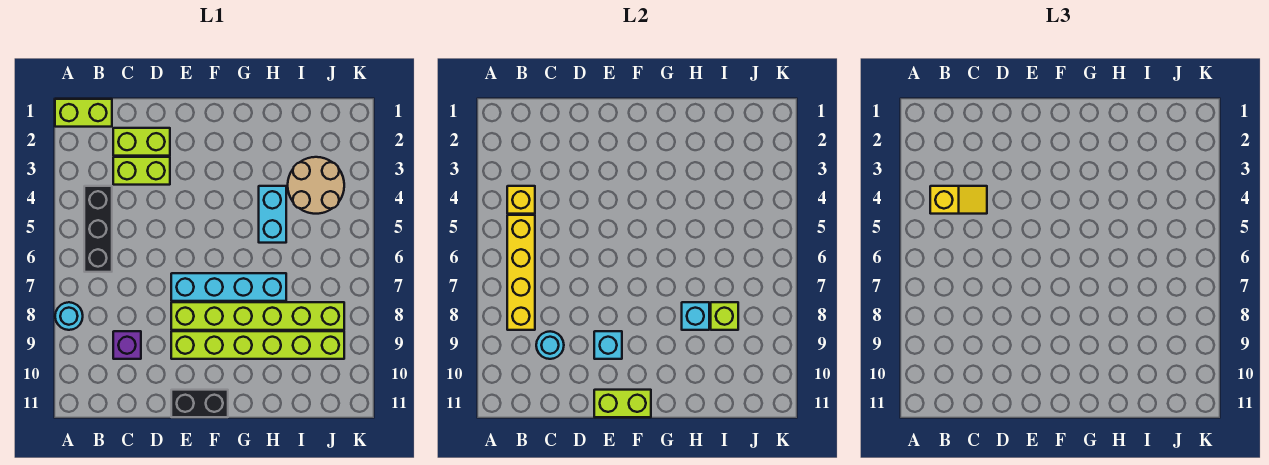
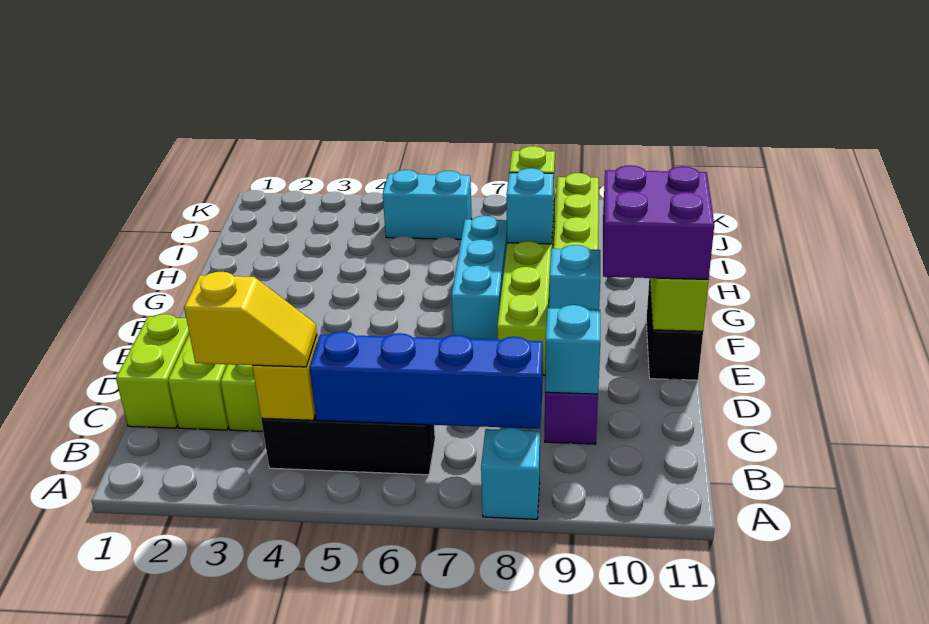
lime 1x2 brick [55,99,112,127] -> lime 1x2 brick moved to [116,314,189,428]
cyan 1x1 round brick [55,302,83,330] -> cyan 1x1 brick [481,428,540,519]
yellow 1x2 slope [930,186,987,214] -> yellow 1x2 slope turned to [184,272,317,367]
yellow 1x4 brick [507,215,535,330] -> blue 1x4 brick [310,332,543,429]
cyan 1x1 round brick [536,331,564,359] -> cyan 1x1 brick [545,305,600,394]
cyan 1x4 brick [171,273,286,301] -> cyan 1x3 brick [452,216,507,340]
none -> purple 2x2 brick [603,165,714,279]
cyan 1x2 brick [259,186,286,243] -> cyan 1x2 brick moved to [383,170,472,239]
tan 2x2 round brick [288,157,344,214] -> none

